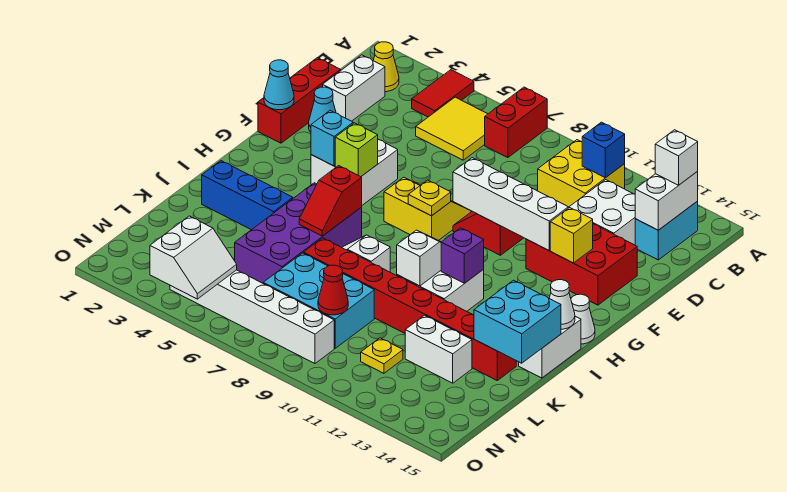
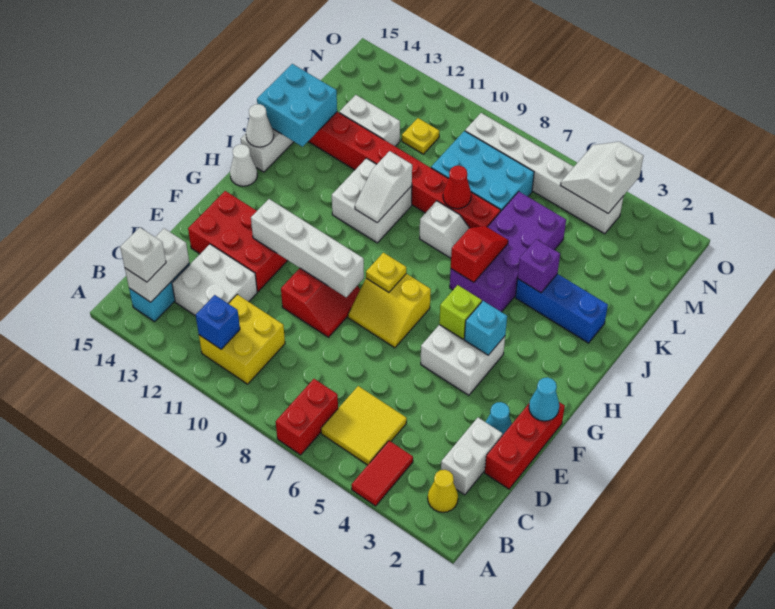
yellow 1x1 brick [550,208,593,263] -> none
purple 1x1 brick [441,228,484,283] -> purple 1x1 brick moved to [517,239,560,293]
red 1x1 cone [318,265,348,315] -> red 1x1 cone moved to [443,166,471,209]

